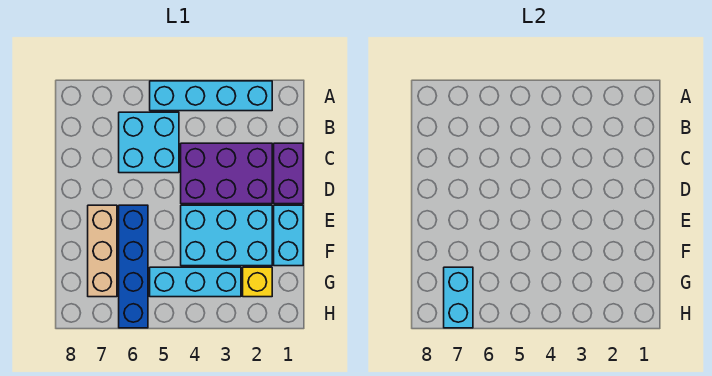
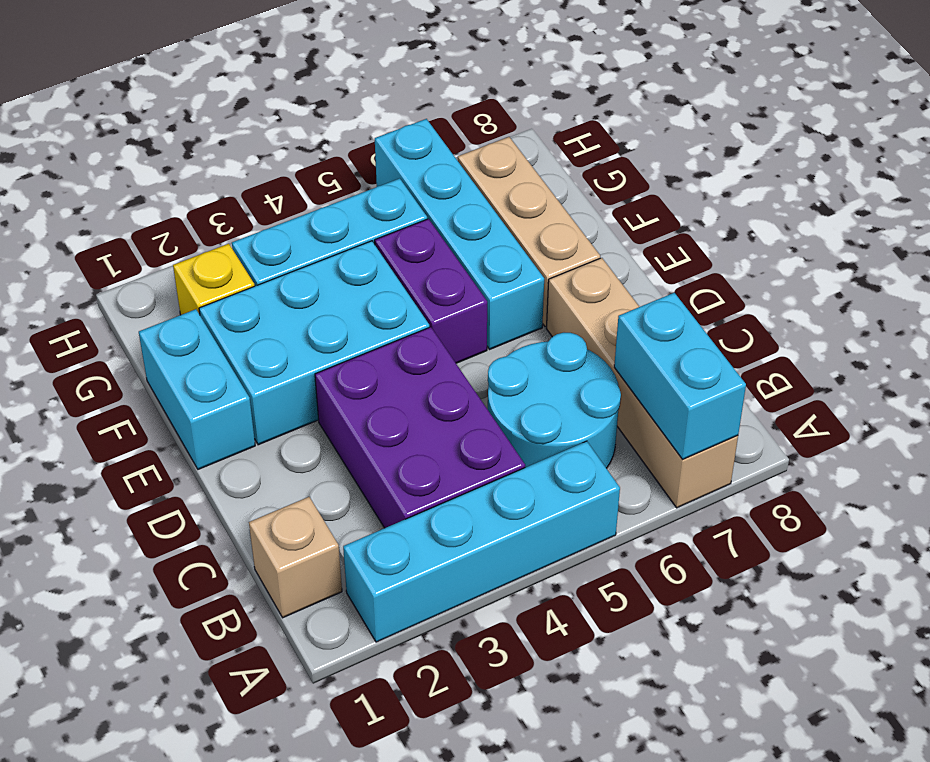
none -> tan 1x4 brick [546,258,738,508]
none -> tan 1x1 brick [249,497,342,618]
cyan 2x2 brick [119,112,179,173] -> cyan 2x2 round brick [488,333,621,468]
purple 1x2 brick [274,143,303,204] -> purple 1x2 brick moved to [375,219,487,363]
purple 2x3 brick [181,143,272,204] -> purple 2x3 brick turned to [315,327,525,528]
blue 1x4 brick [119,205,148,328] -> cyan 1x4 brick [375,119,544,349]
cyan 1x2 brick [444,267,473,328] -> cyan 1x2 brick moved to [614,293,746,459]

